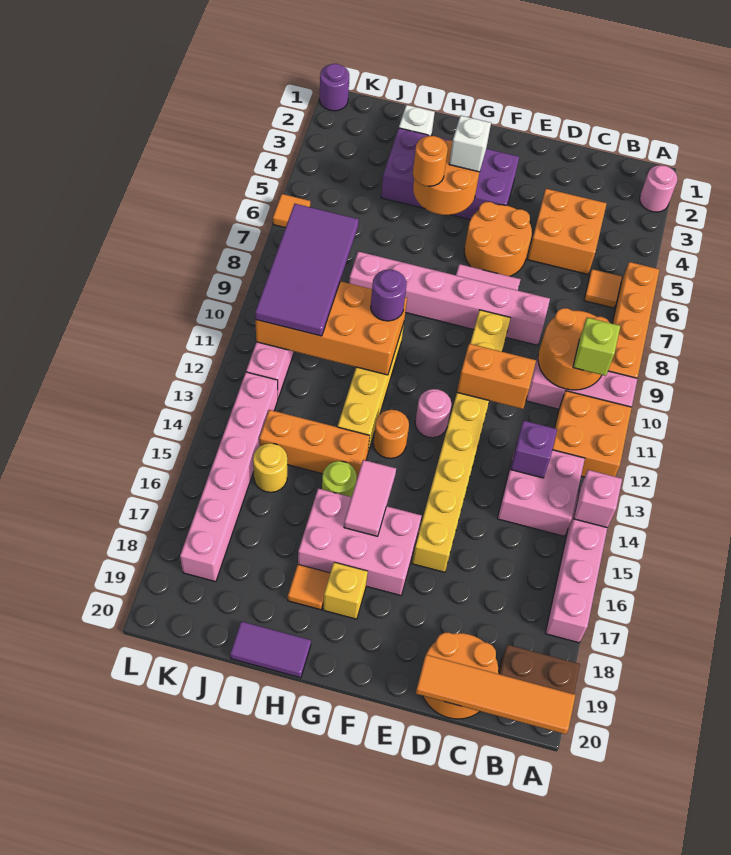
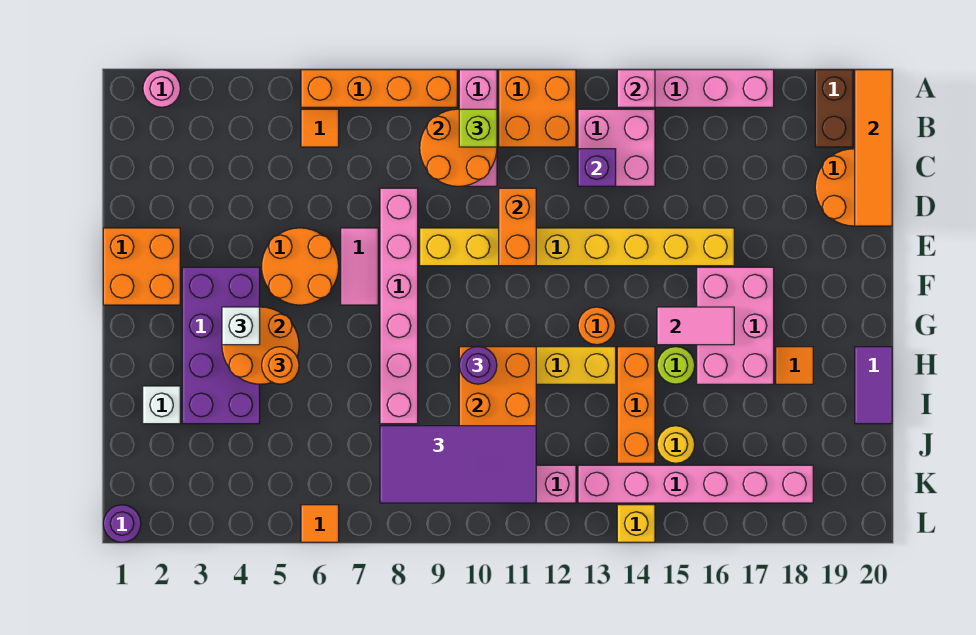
orange 2x2 brick [527,189,607,274] -> orange 2x2 brick moved to [103,228,180,305]
pink 1x1 round brick [415,389,451,438] -> none
yellow 1x1 brick [323,562,368,619] -> yellow 1x1 brick moved to [617,505,655,542]

